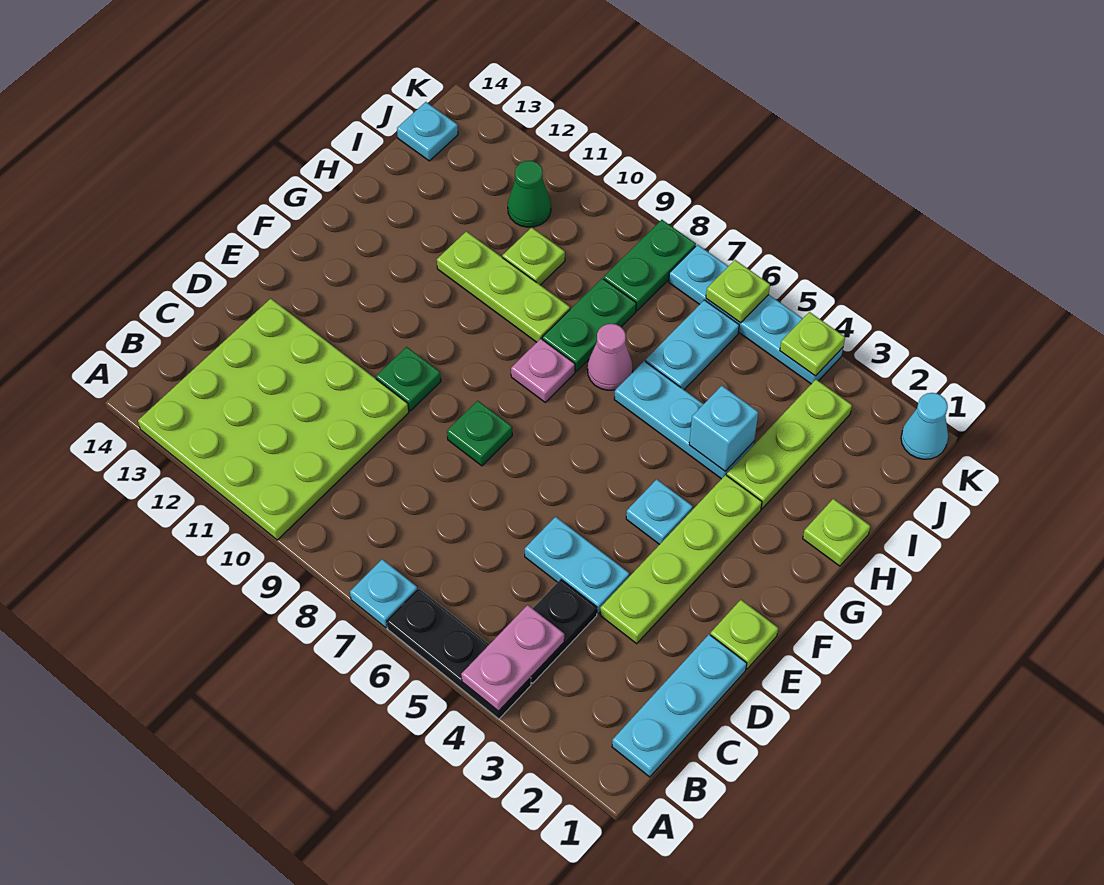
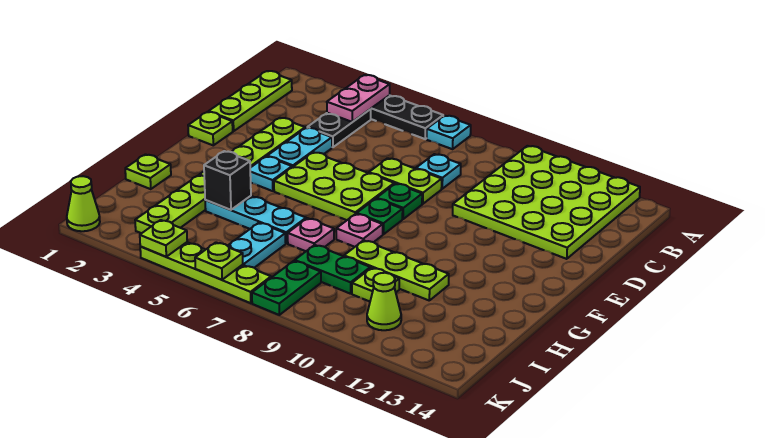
cyan 1x3 plate [612,634,747,777] -> lime 1x3 plate [209,71,292,131]
cyan 1x2 plate [525,517,629,614] -> cyan 1x2 plate turned to [267,128,332,167]
none -> lime 1x2 plate [369,158,442,204]
none -> lime 2x3 plate [274,152,394,220]
green 1x1 plate [376,347,441,411] -> green 1x1 plate moved to [357,199,403,234]
cyan 1x1 brick [689,386,758,471] -> black 1x1 brick [204,151,251,210]
pink 1x1 cone [587,324,633,390] -> pink 1x1 plate [288,218,334,251]
green 1x2 plate [542,278,636,371] -> green 1x2 plate turned to [295,245,370,294]
green 1x1 cone [508,161,551,227] -> lime 1x1 cone [367,273,401,330]
cyan 1x1 plate [397,102,458,161] -> cyan 1x1 plate moved to [416,154,461,189]
cyan 1x1 cone [901,393,948,459] -> lime 1x1 cone [67,176,100,231]
cyan 1x4 plate [669,245,843,384] -> lime 1x4 plate [140,242,271,303]

